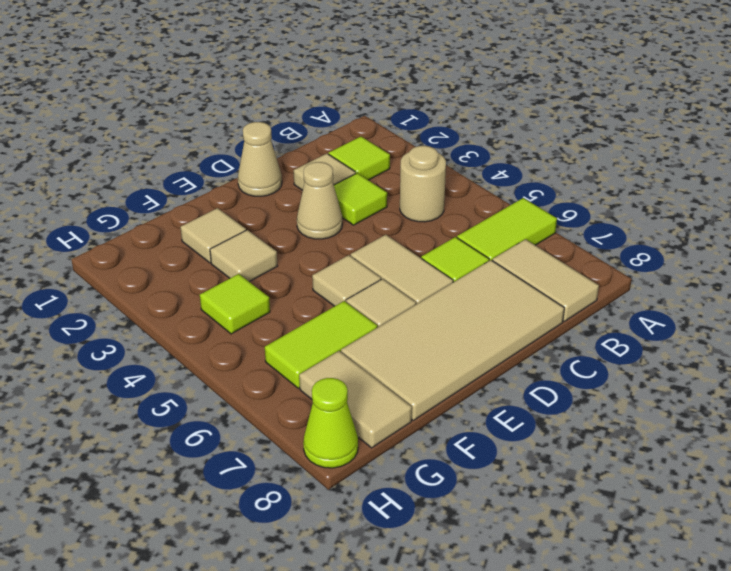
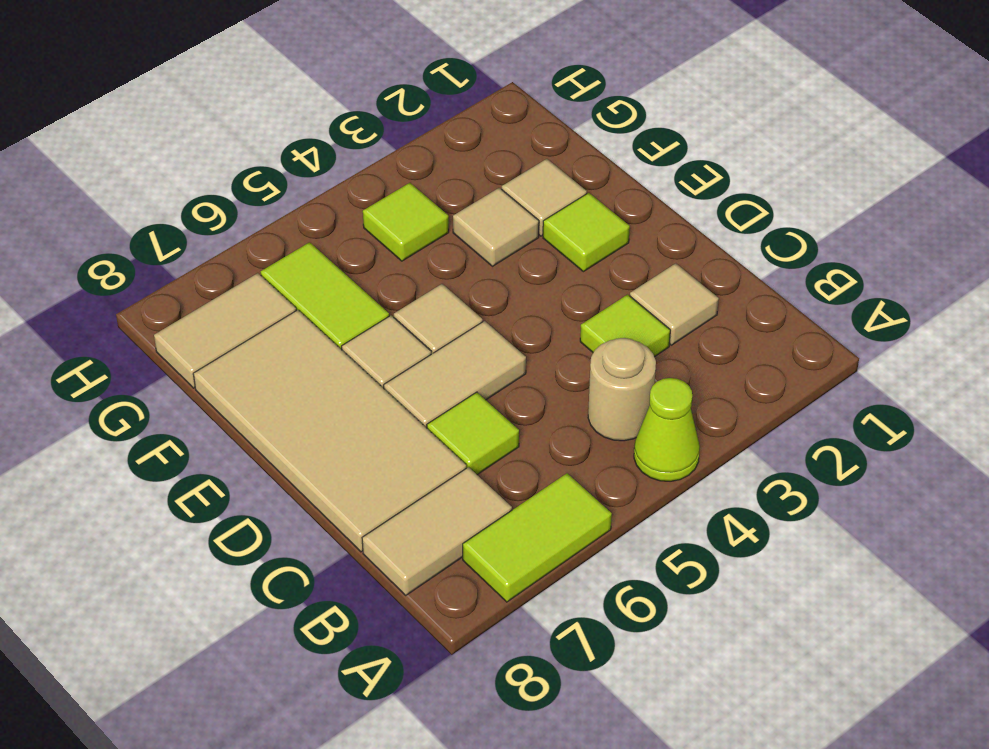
lime 1x2 tile [457,198,557,261] -> lime 1x2 tile turned to [463,473,612,602]
lime 1x1 tile [329,137,390,180] -> lime 1x1 tile moved to [543,193,630,272]
tan 1x1 cone [238,122,282,196] -> none
tan 1x1 cone [297,162,342,239] -> none
lime 1x1 cone [303,378,358,468] -> lime 1x1 cone moved to [634,378,700,481]

